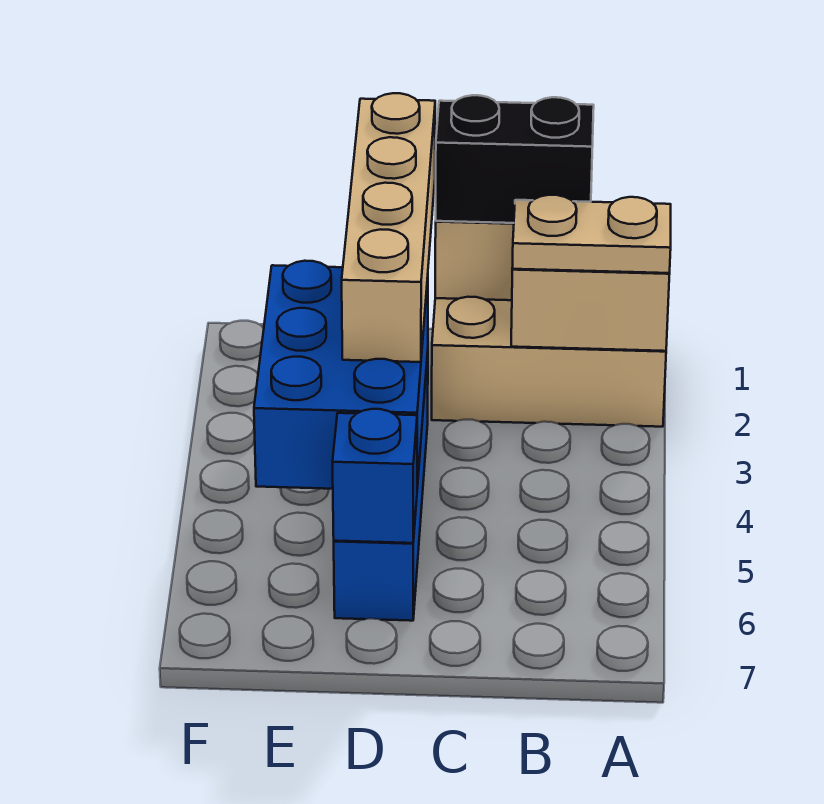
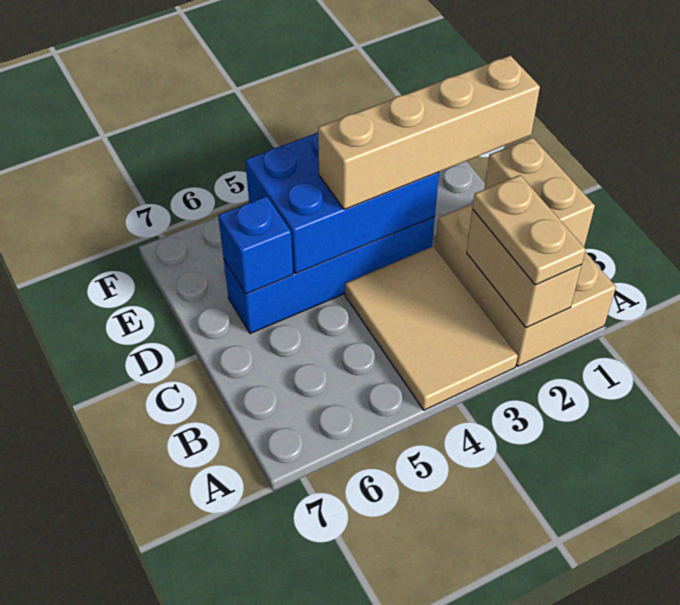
none -> tan 2x3 tile [345,246,518,410]
black 1x2 brick [436,95,594,223] -> none

